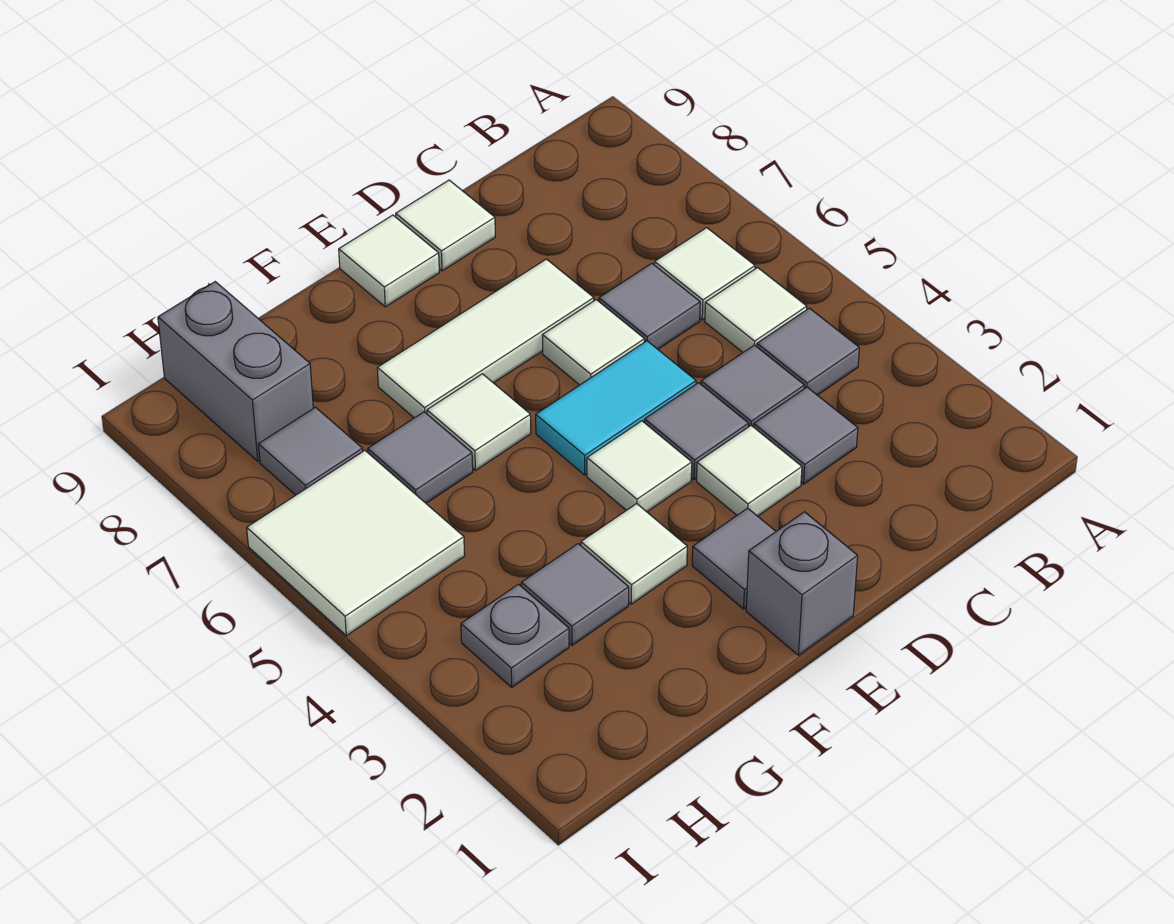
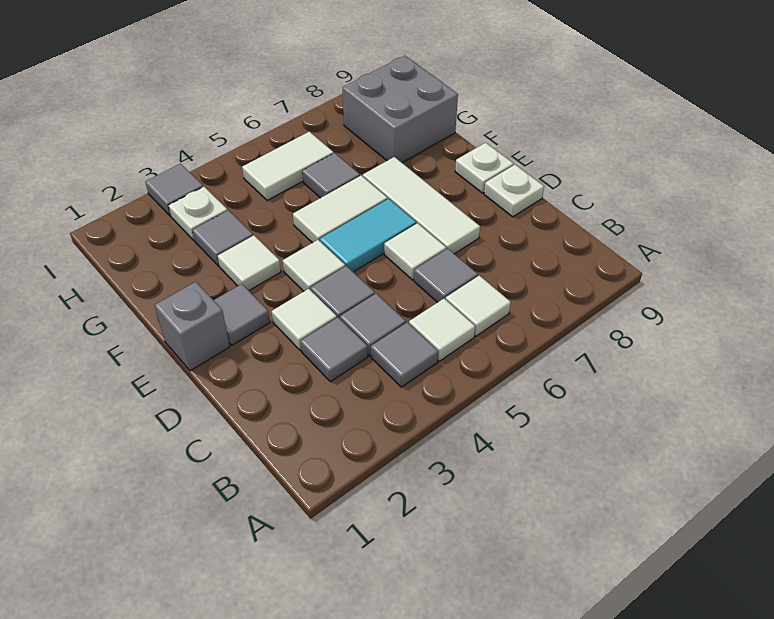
cyan 1x2 tile [536,341,696,475] -> cyan 1x2 tile turned to [320,199,416,272]
white 1x1 tile [396,180,495,271] -> white 1x1 plate [484,165,544,217]
white 1x1 tile [339,215,439,307] -> white 1x1 plate [455,143,514,193]
white 1x1 tile [427,374,531,470] -> white 1x2 tile [293,176,387,243]
grey 1x1 plate [461,584,569,687] -> white 1x1 plate [168,187,228,240]
white 2x2 tile [247,450,465,636] -> white 1x2 tile [242,132,334,200]
grey 1x1 tile [258,407,363,495] -> grey 1x1 tile moved to [145,164,203,216]
grey 1x2 brick [158,282,313,461] -> grey 2x2 brick [343,56,458,163]

